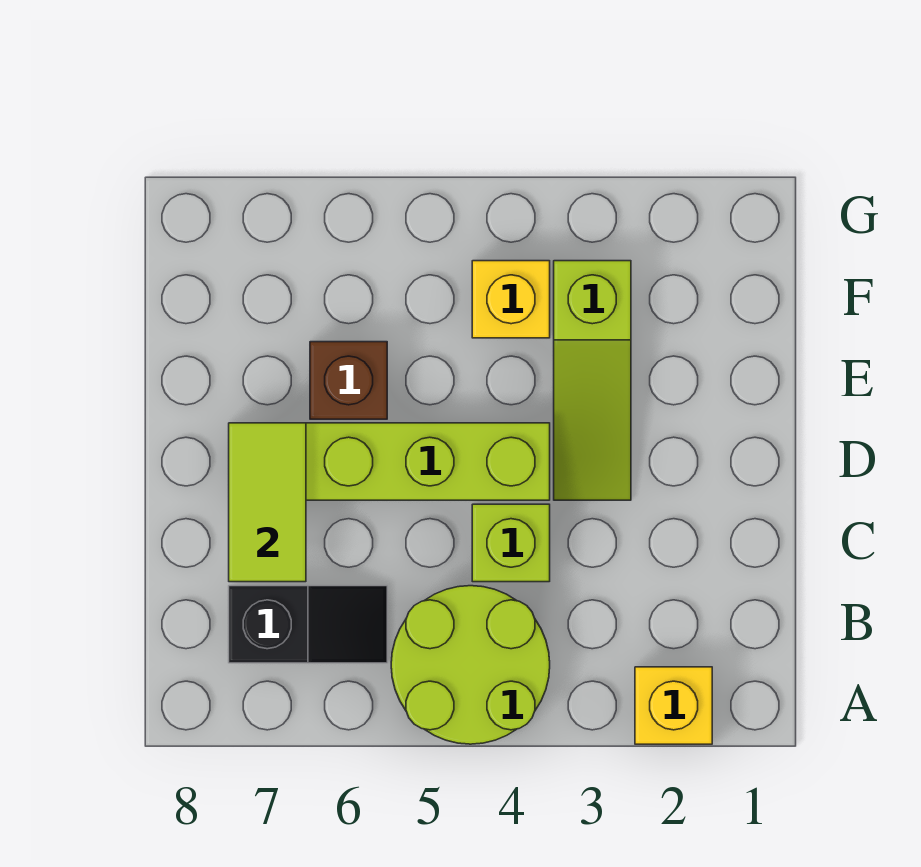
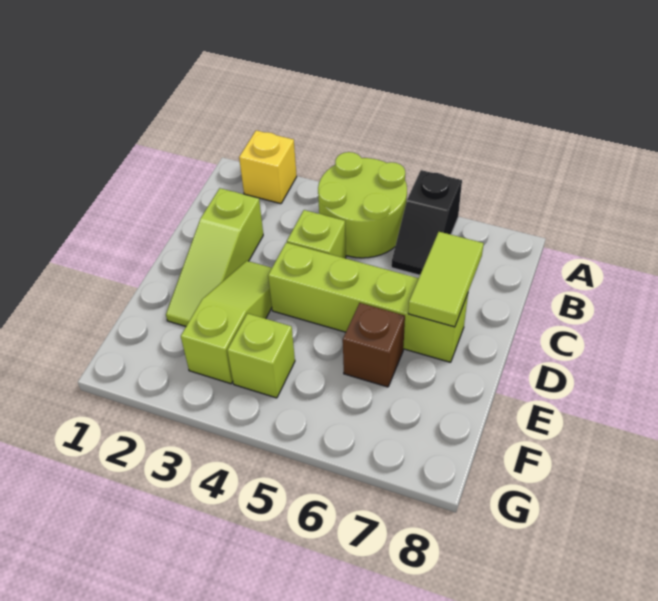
black 1x2 slope [229,586,387,663] -> black 1x2 slope turned to [391,170,462,275]
none -> lime 1x3 slope [166,188,263,326]
yellow 1x1 brick [472,261,550,338] -> lime 1x1 brick [227,313,295,398]

